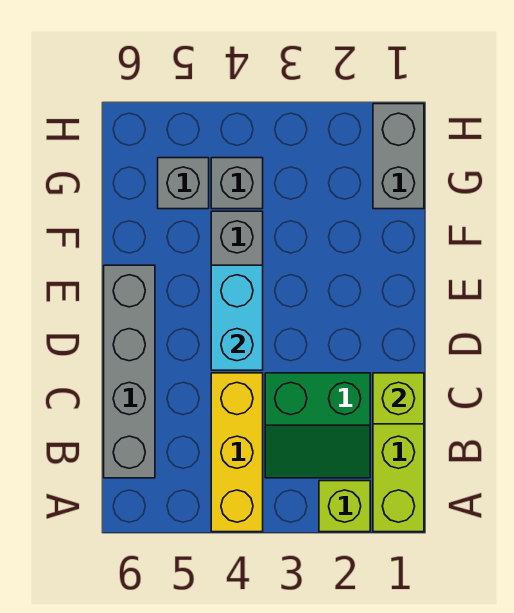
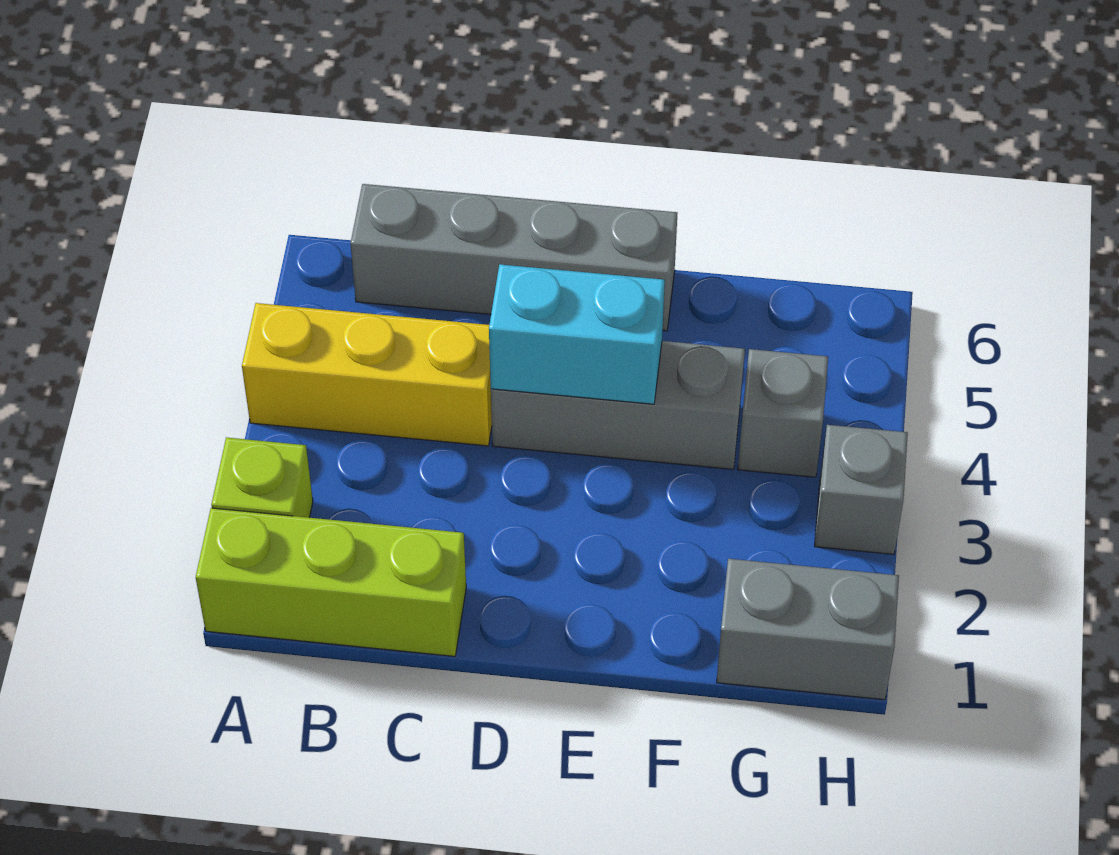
green 2x2 slope [265,373,370,478] -> none
lime 1x1 brick [373,373,424,424] -> none
grey 1x1 brick [158,158,209,209] -> grey 1x1 brick moved to [815,425,908,554]

